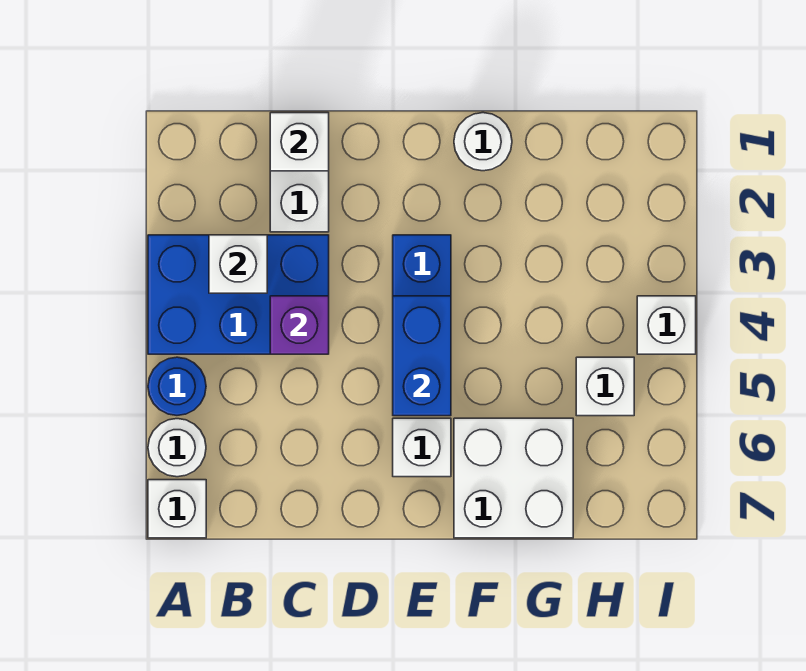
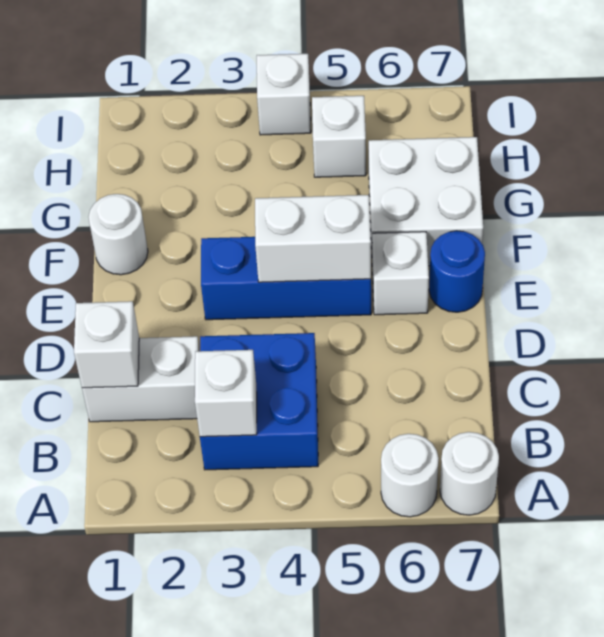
blue 2x3 brick [148,235,329,354] -> blue 2x2 brick [200,333,318,470]
blue 1x1 round brick [148,357,206,415] -> blue 1x1 round brick moved to [429,231,485,312]
white 1x1 brick [148,480,206,538] -> white 1x1 round brick [440,432,499,515]
purple 1x1 brick [270,296,329,354] -> none
blue 1x2 brick [393,296,451,416] -> white 1x2 brick [255,195,371,282]

